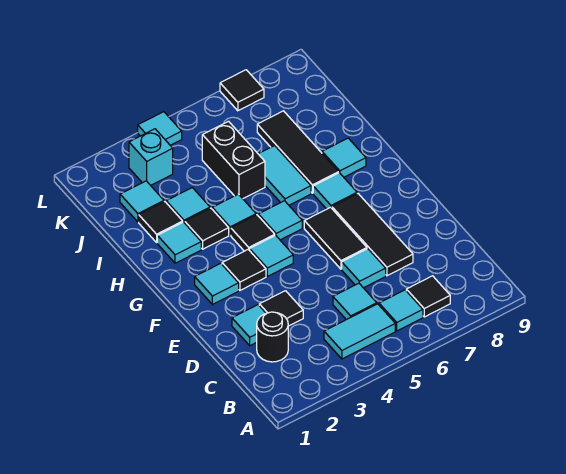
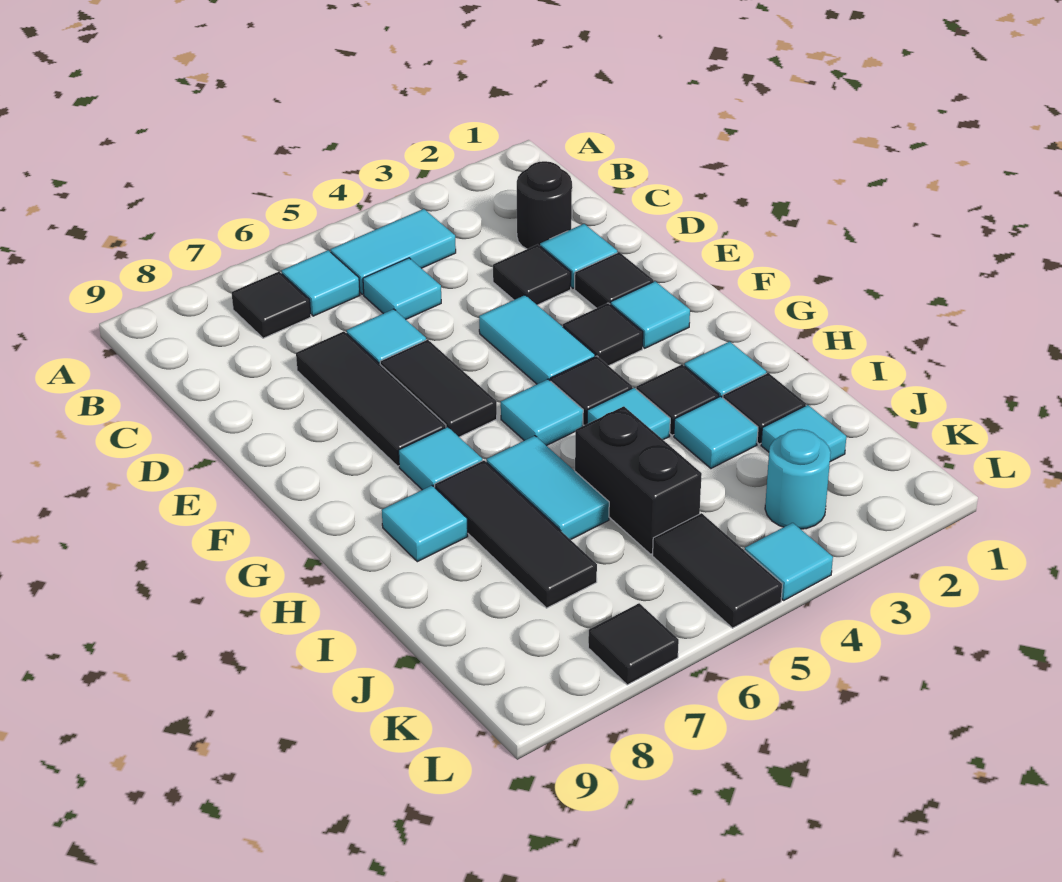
none -> black 1x1 tile [575,252,653,308]
cyan 1x1 tile [250,235,293,276] -> cyan 1x2 tile [479,295,595,384]
cyan 1x1 brick [129,129,173,185] -> cyan 1x1 round brick [765,429,831,529]
none -> black 1x2 tile [653,513,782,628]

